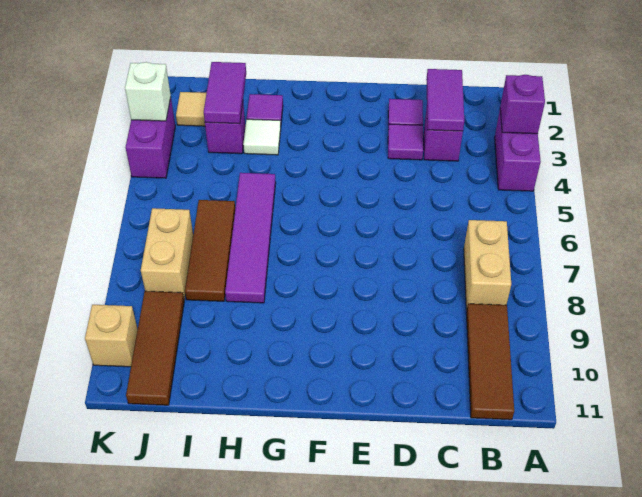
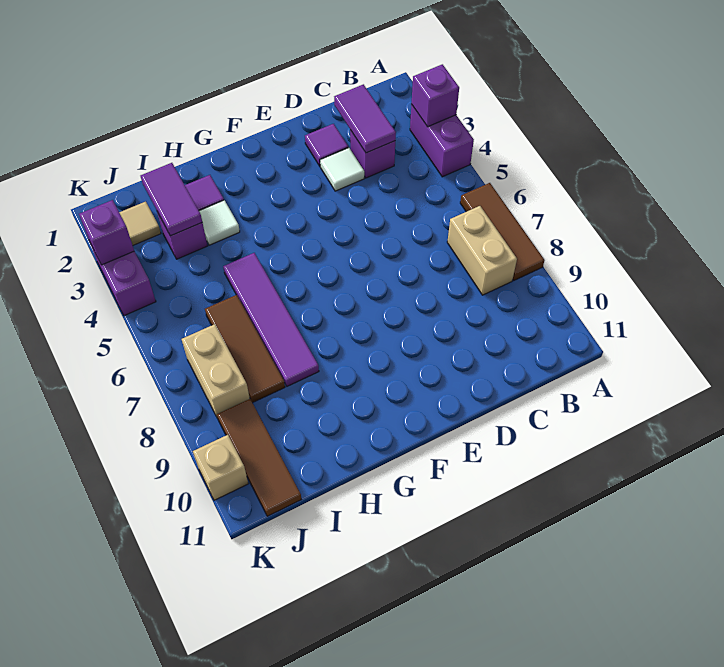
brown 1x3 tile [466,304,514,420] -> brown 1x3 tile moved to [460,183,545,280]
purple 1x1 tile [388,124,423,160] -> white 1x1 tile [320,148,364,191]
white 1x1 brick [125,62,171,121] -> purple 1x1 brick [79,200,134,265]

